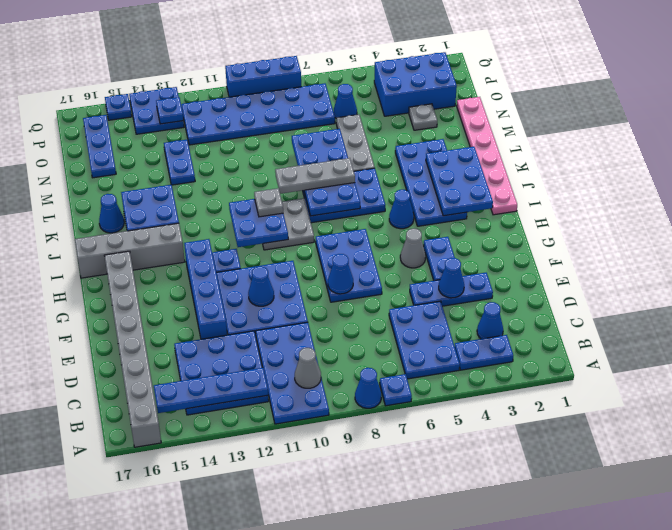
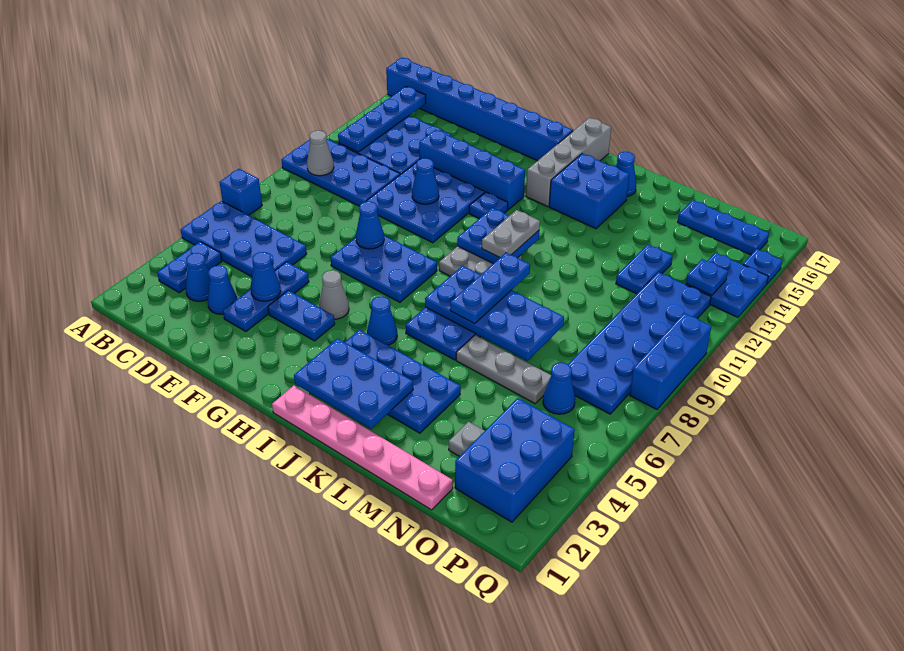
blue 1x1 plate [380,374,412,406] -> blue 1x1 brick [220,169,262,215]
blue 1x1 cone [355,368,381,408] -> blue 1x1 cone moved to [208,265,237,314]
grey 1x8 brick [104,251,161,447] -> blue 1x8 brick [386,58,573,161]
blue 2x3 plate [389,301,460,379] -> blue 2x4 plate [181,201,307,277]
grey 1x1 plate [254,188,283,217] -> grey 1x2 plate [482,210,540,258]
grey 1x3 plate [275,158,355,194] -> blue 1x3 plate [450,253,530,324]
blue 1x2 plate [164,140,195,185] -> blue 1x2 plate turned to [616,245,673,294]

